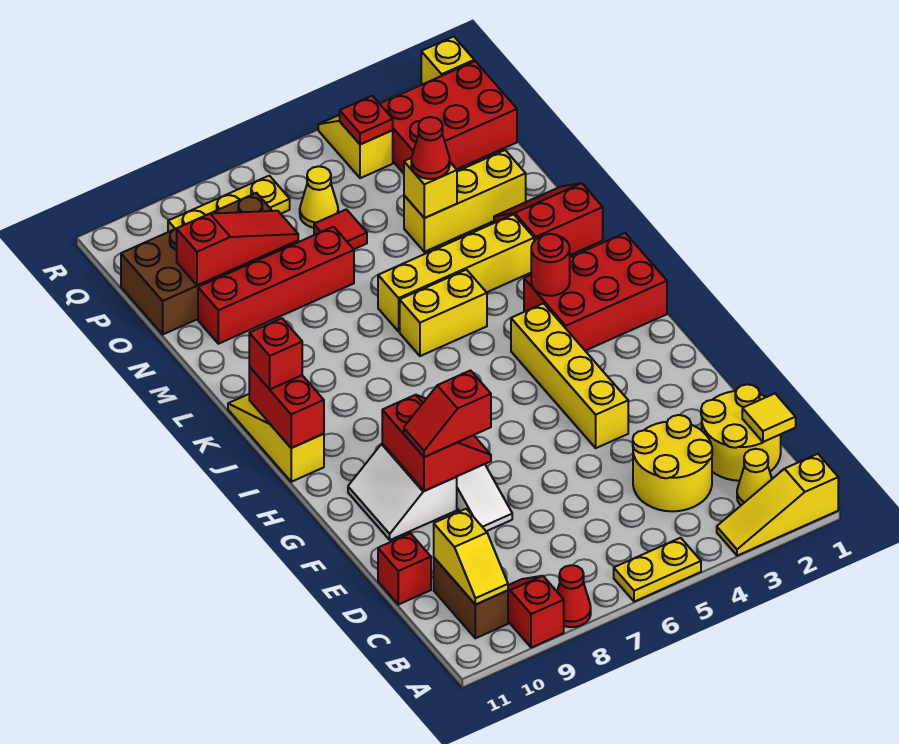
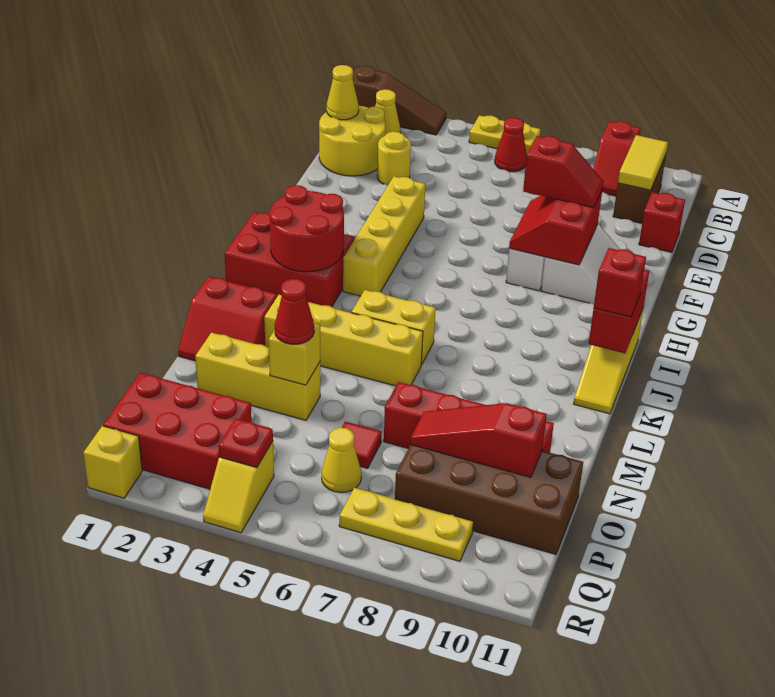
yellow 1x3 slope [717,454,838,556] -> brown 1x3 slope [353,66,446,135]
red 1x1 cone [557,565,591,627] -> red 1x1 cone moved to [495,118,527,172]
yellow 1x2 slope [434,509,508,605] -> yellow 1x2 tile [618,135,668,190]
yellow 1x1 tile [742,394,796,442] -> yellow 1x1 cone [327,65,359,120]
yellow 2x2 round brick [633,415,712,511] -> yellow 1x1 round brick [377,132,411,185]
red 1x1 round brick [531,234,570,296] -> red 2x2 round brick [270,185,344,272]

